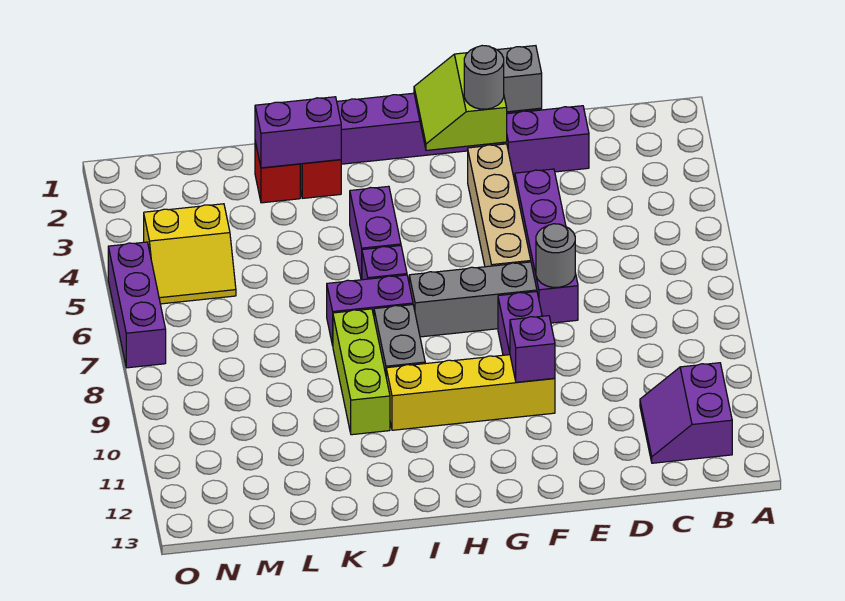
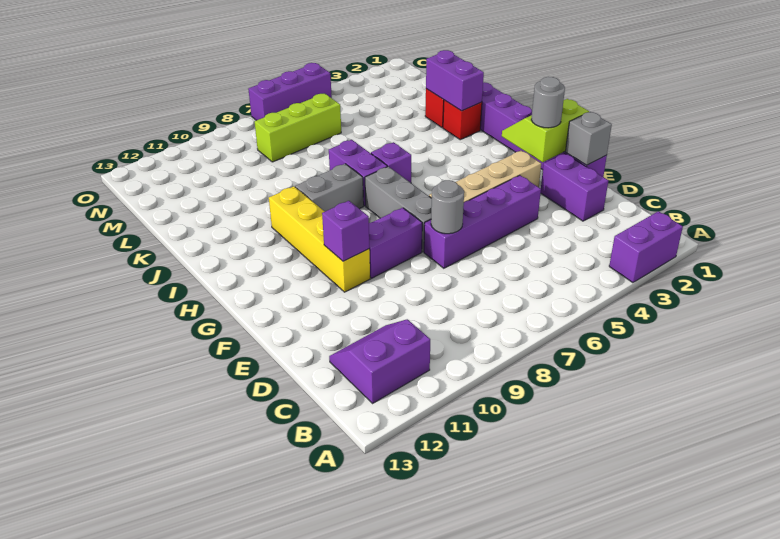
purple 1x2 brick [350,186,401,280] -> purple 1x2 brick moved to [609,211,683,283]
lime 1x3 brick [333,309,390,435] -> lime 1x3 brick moved to [255,94,341,162]
yellow 2x2 slope [144,204,236,304] -> none

